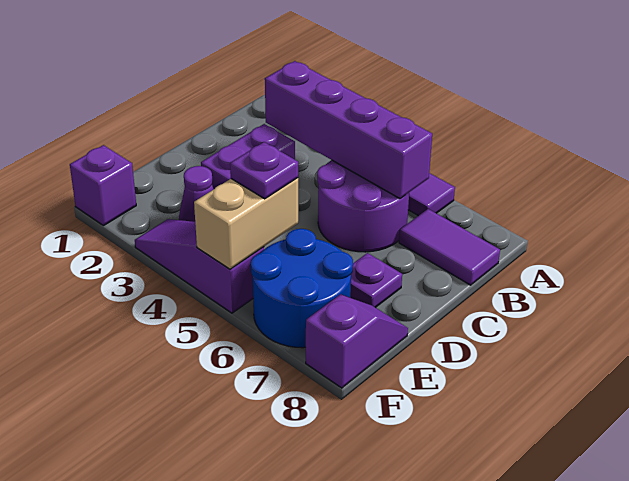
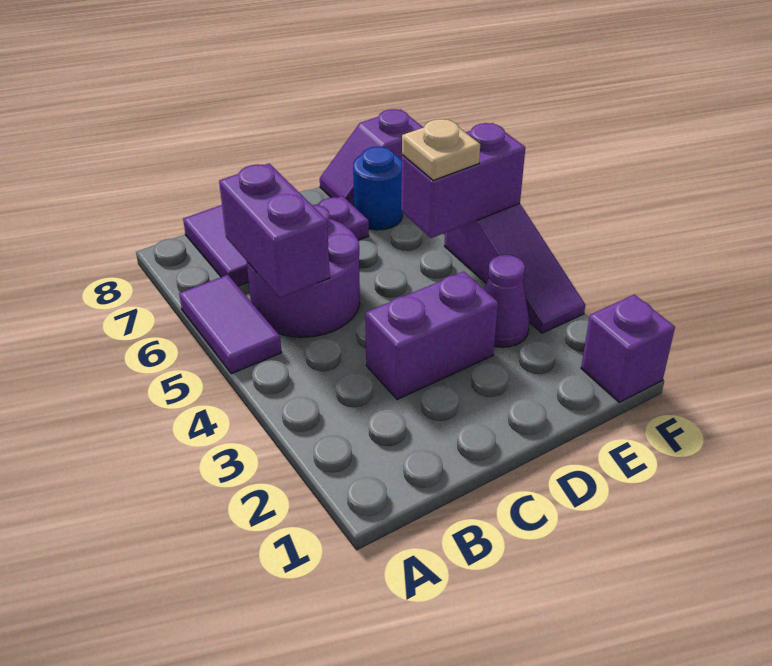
purple 1x4 brick [265,61,432,199] -> purple 1x2 brick [219,164,330,298]
tan 1x2 brick [194,178,298,269] -> purple 1x2 brick [401,123,525,238]
purple 1x1 plate [230,142,298,199] -> tan 1x1 plate [402,119,480,180]
blue 2x2 round brick [251,229,353,348] -> blue 1x1 round brick [353,147,403,230]

